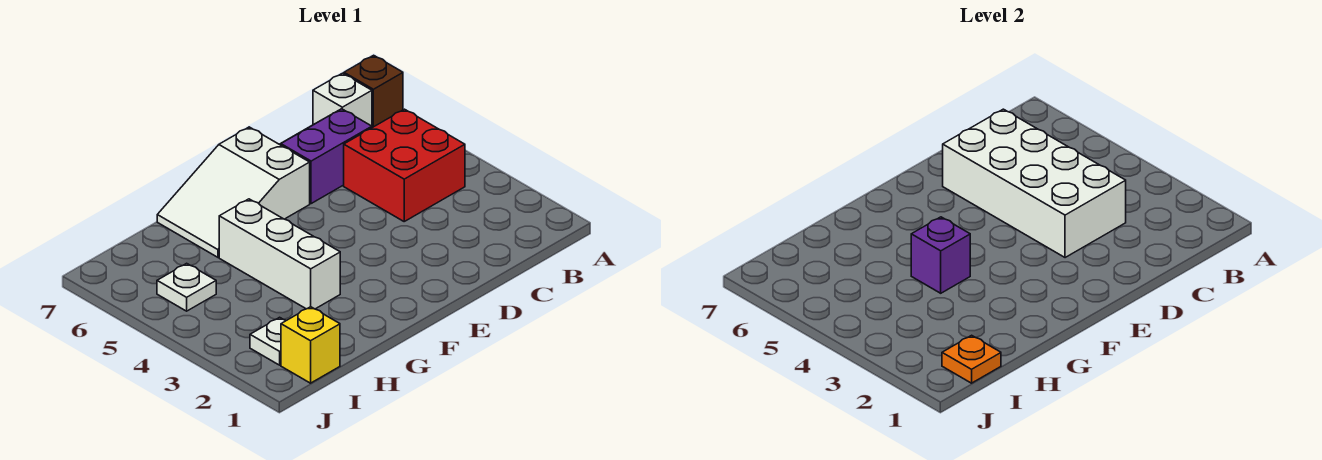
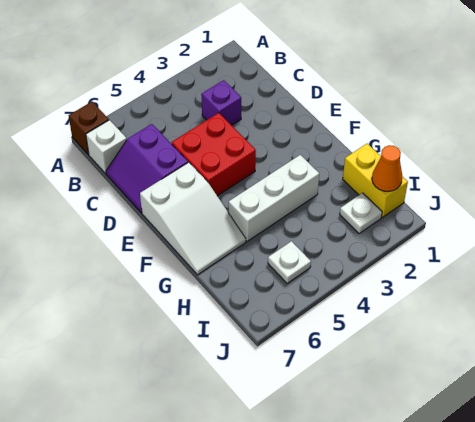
red 2x2 brick [344,109,465,221] -> red 2x2 brick moved to [171,113,256,196]
white 2x4 brick [943,109,1126,258] -> none
purple 1x1 brick [911,217,970,293] -> purple 1x1 brick moved to [201,80,241,125]
yellow 1x1 brick [281,307,340,383] -> yellow 1x2 brick [343,144,408,217]
orange 1x1 plate [942,335,1001,383] -> orange 1x1 cone [372,145,402,192]

